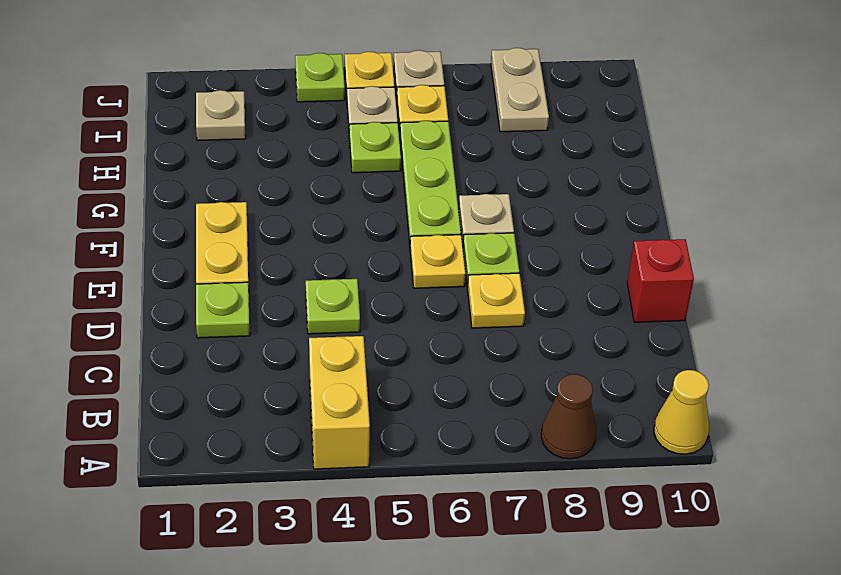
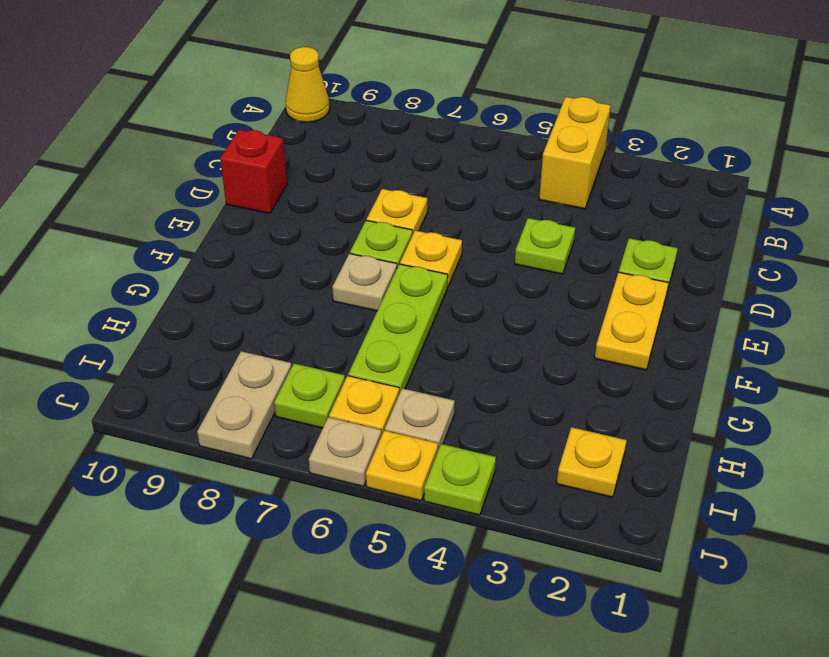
brown 1x1 cone [541,374,596,459] -> none
lime 1x1 plate [349,122,401,173] -> lime 1x1 plate moved to [274,364,345,428]
tan 1x1 plate [196,90,246,140] -> yellow 1x1 plate [557,427,627,497]

